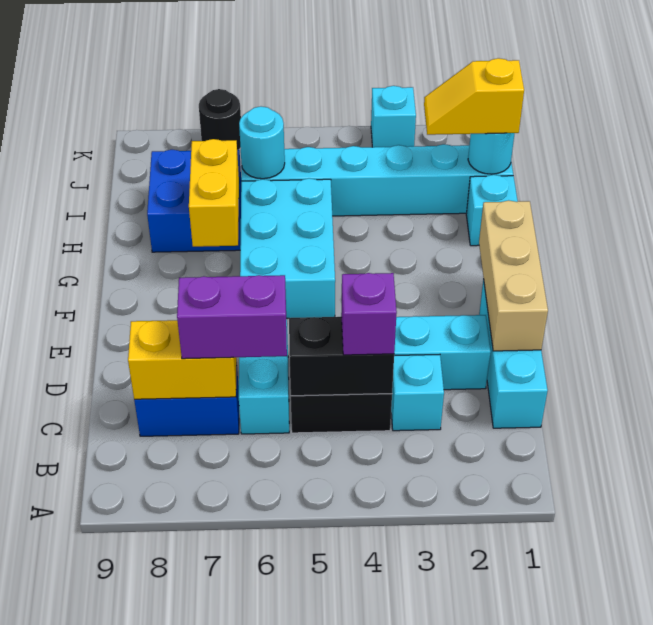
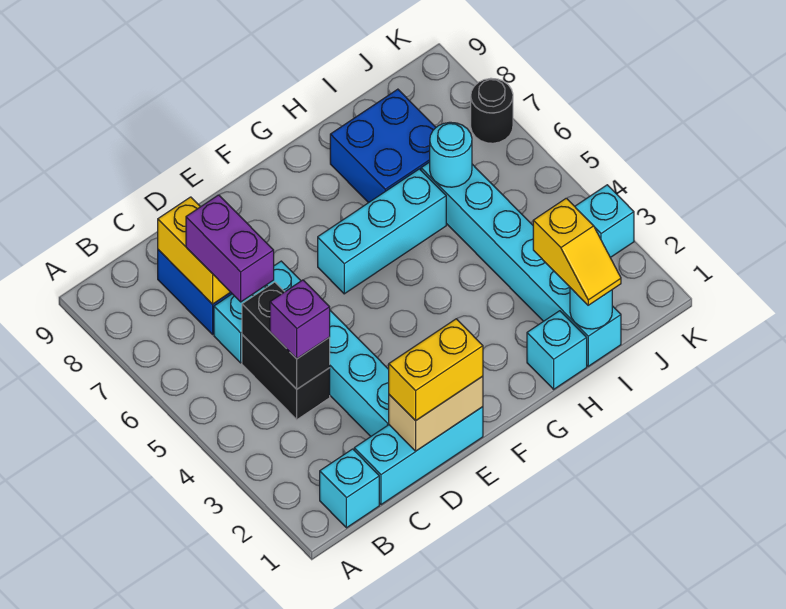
cyan 1x1 brick [391,355,444,431] -> cyan 1x1 brick moved to [320,449,379,528]
tan 1x3 brick [479,200,548,351] -> tan 1x2 brick [389,376,483,451]
cyan 2x3 brick [240,178,335,318] -> cyan 1x3 brick [318,169,446,294]
yellow 1x2 brick [189,139,239,247] -> yellow 1x2 brick moved to [389,319,483,421]
yellow 1x2 slope [424,58,524,135] -> yellow 1x2 slope turned to [533,198,621,305]

